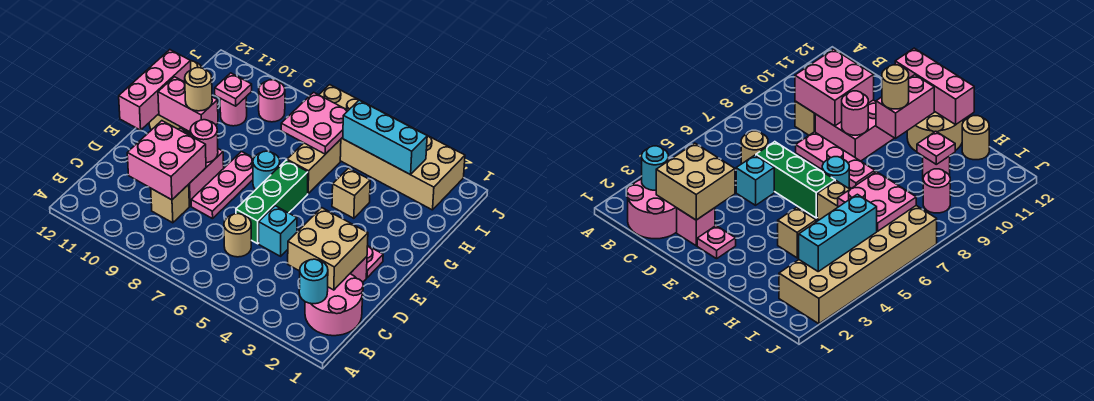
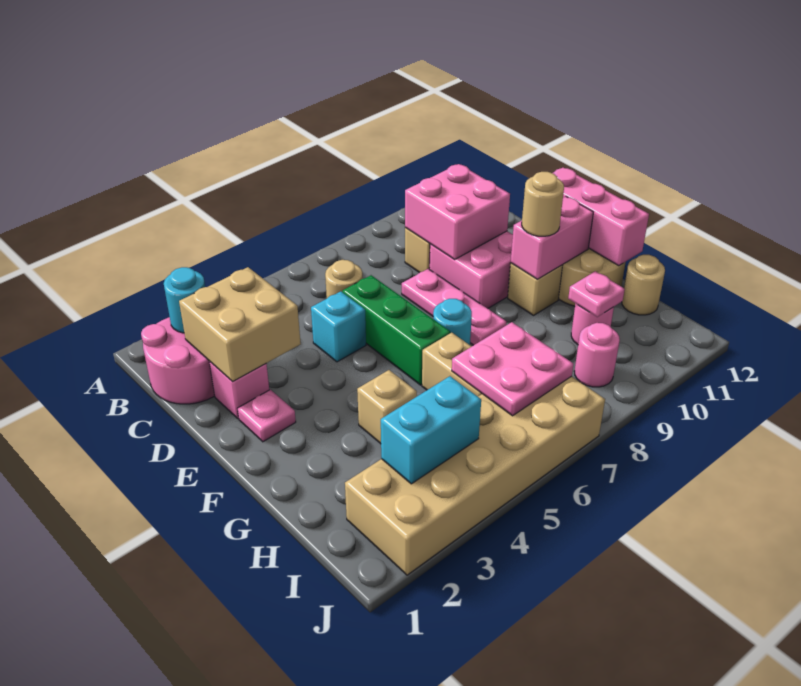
pink 1x1 round brick [190,120,218,163] -> none
none -> tan 1x1 brick [508,263,563,315]
cyan 1x3 brick [343,100,427,174] -> cyan 1x2 brick [381,376,481,484]

